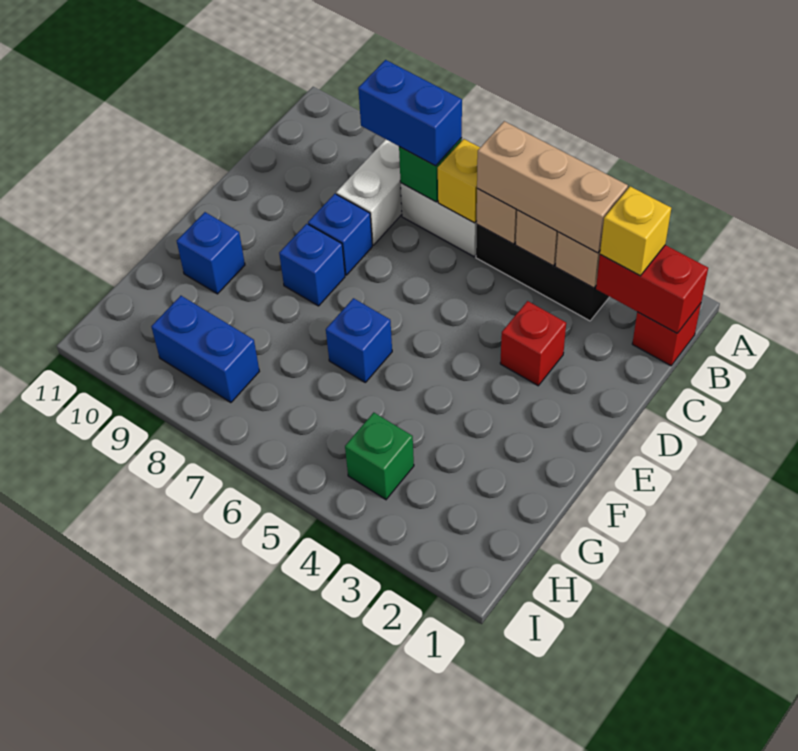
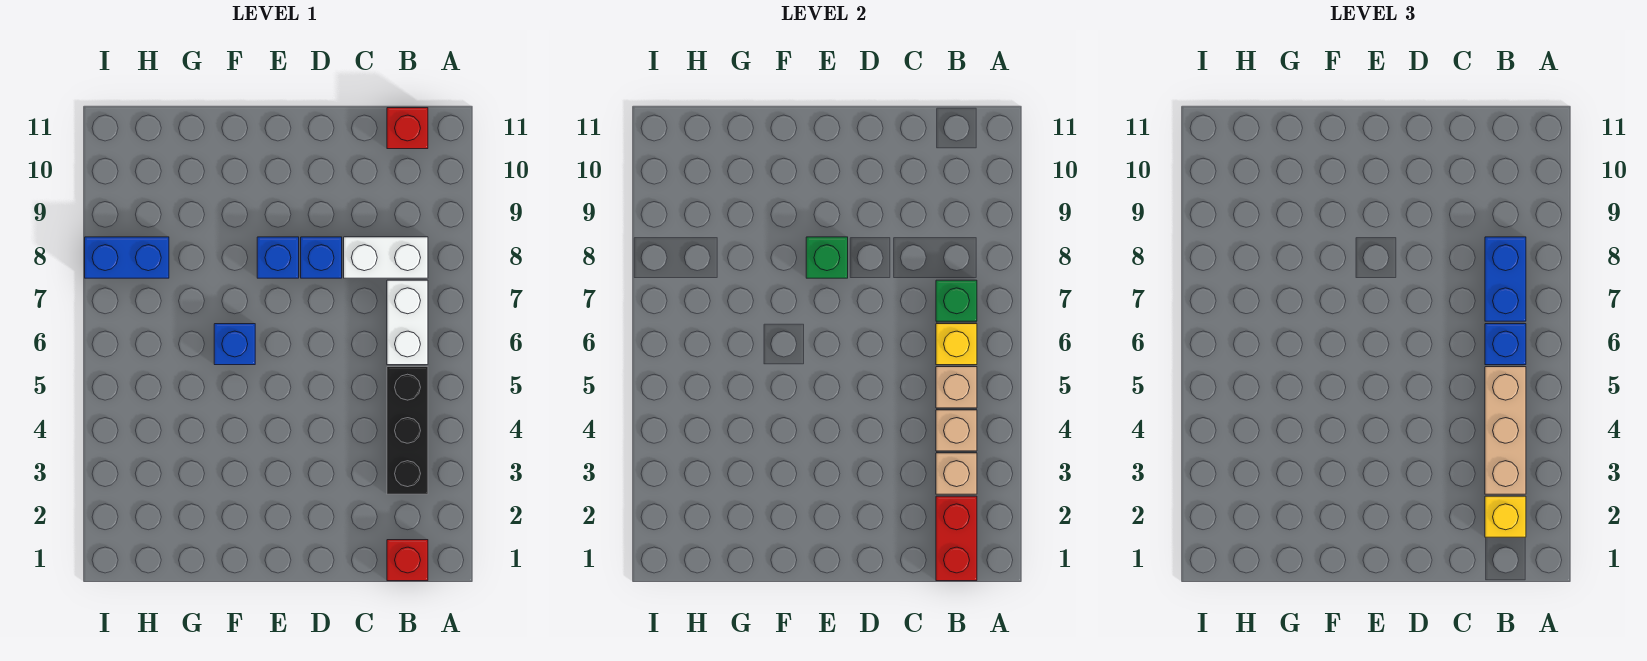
red 1x1 brick [500,301,566,386] -> red 1x1 brick moved to [387,108,428,149]
blue 1x1 brick [177,212,245,294] -> blue 1x1 brick moved to [1485,324,1526,365]
green 1x1 brick [345,413,414,499] -> green 1x1 brick moved to [806,237,848,278]
blue 1x2 brick [151,296,259,403] -> blue 1x2 brick turned to [85,237,169,278]

